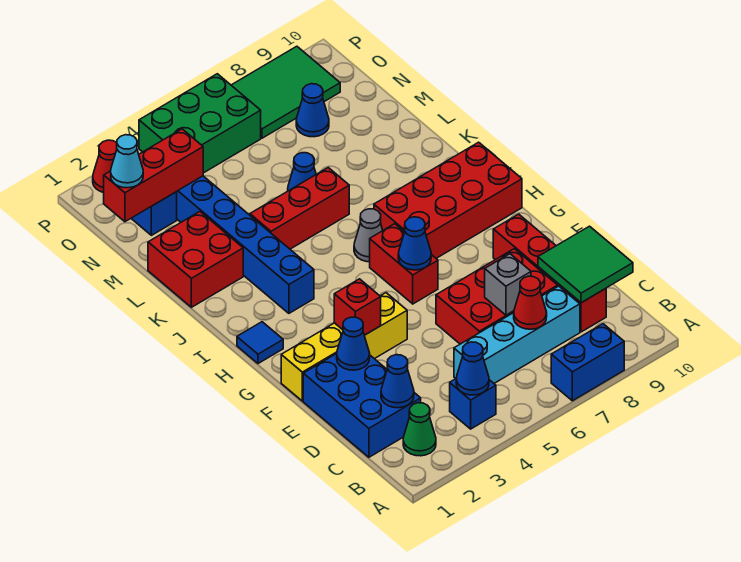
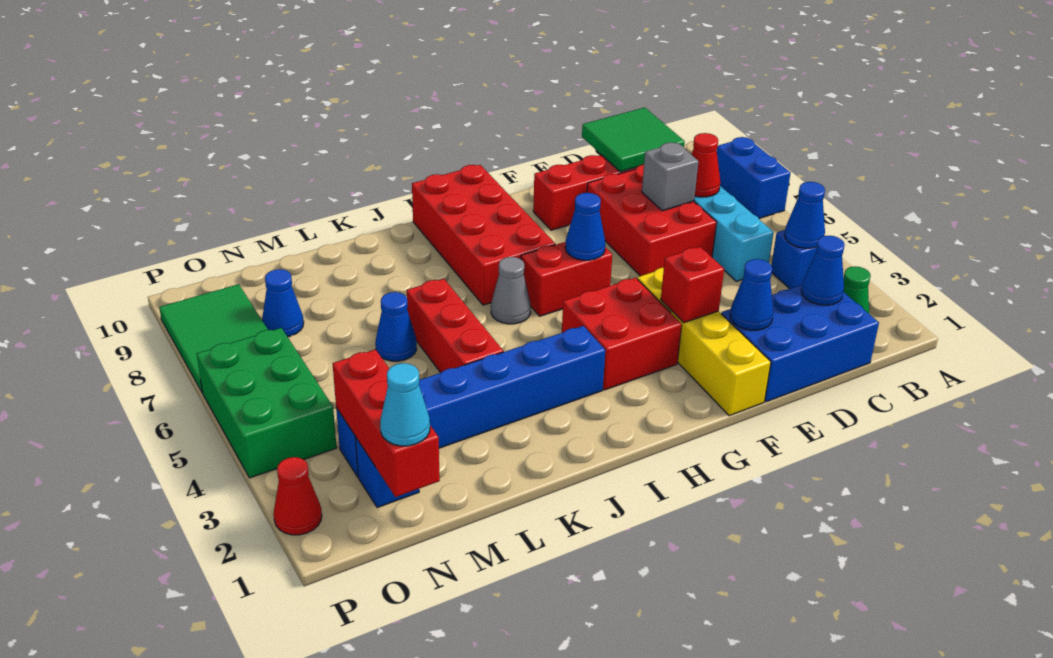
blue 1x1 tile [237,322,283,364] -> none
red 2x2 brick [148,212,243,307] -> red 2x2 brick moved to [562,278,682,390]

